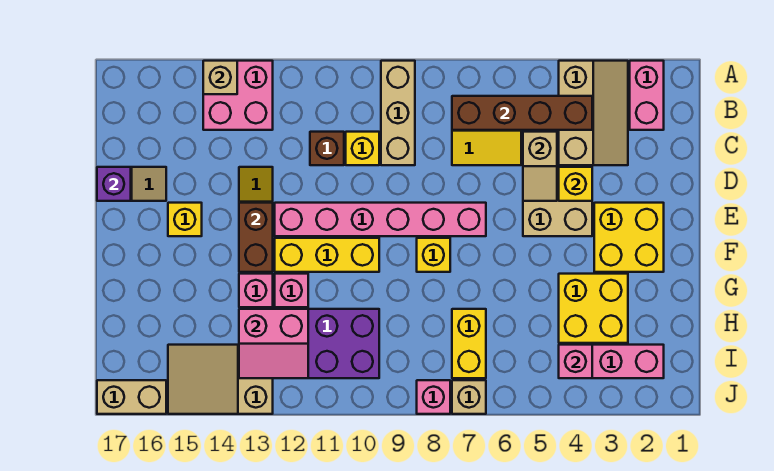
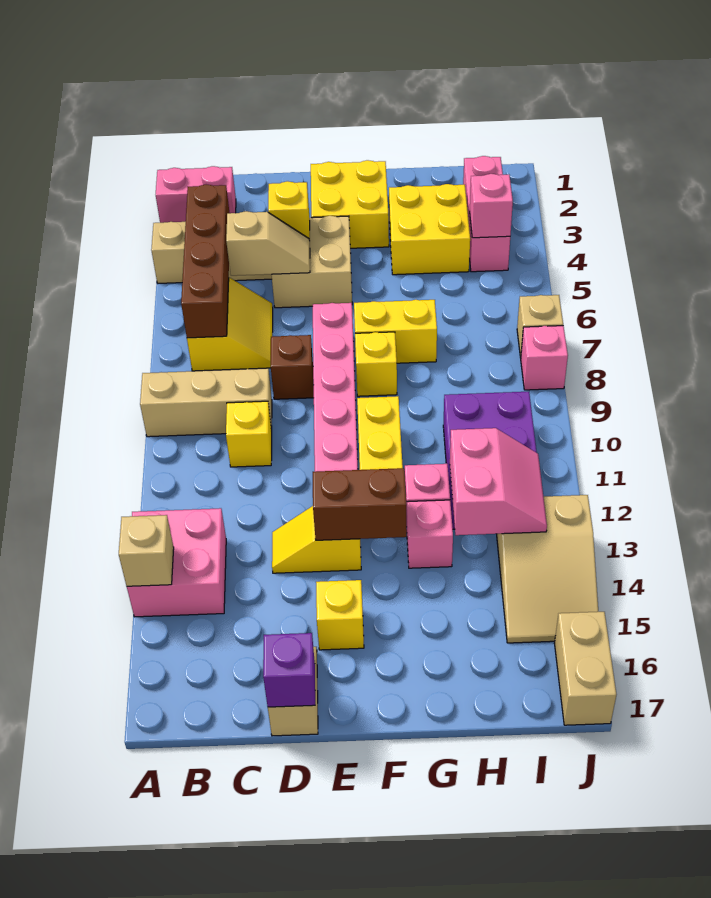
brown 1x1 brick [310,132,344,165] -> brown 1x1 brick moved to [271,335,314,399]
yellow 1x2 brick [452,309,486,378] -> yellow 1x2 brick moved to [354,300,437,363]

